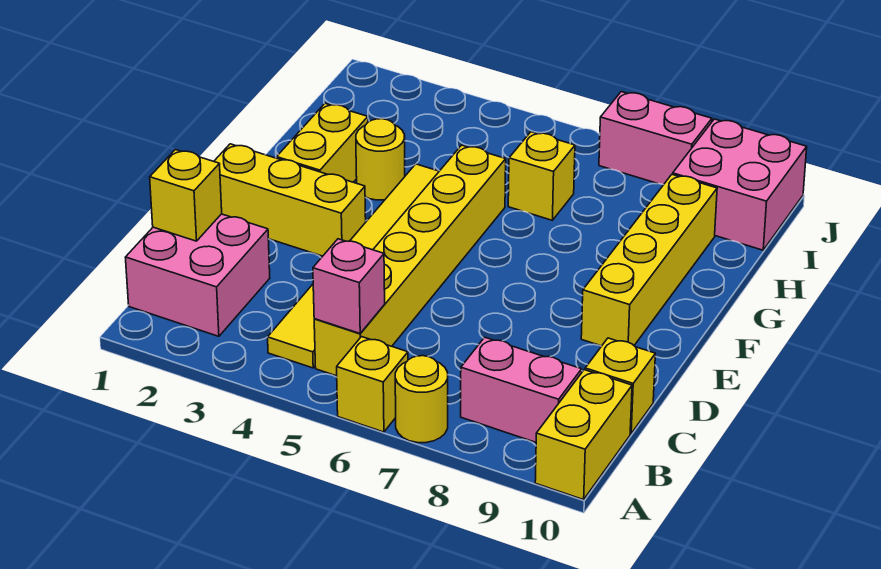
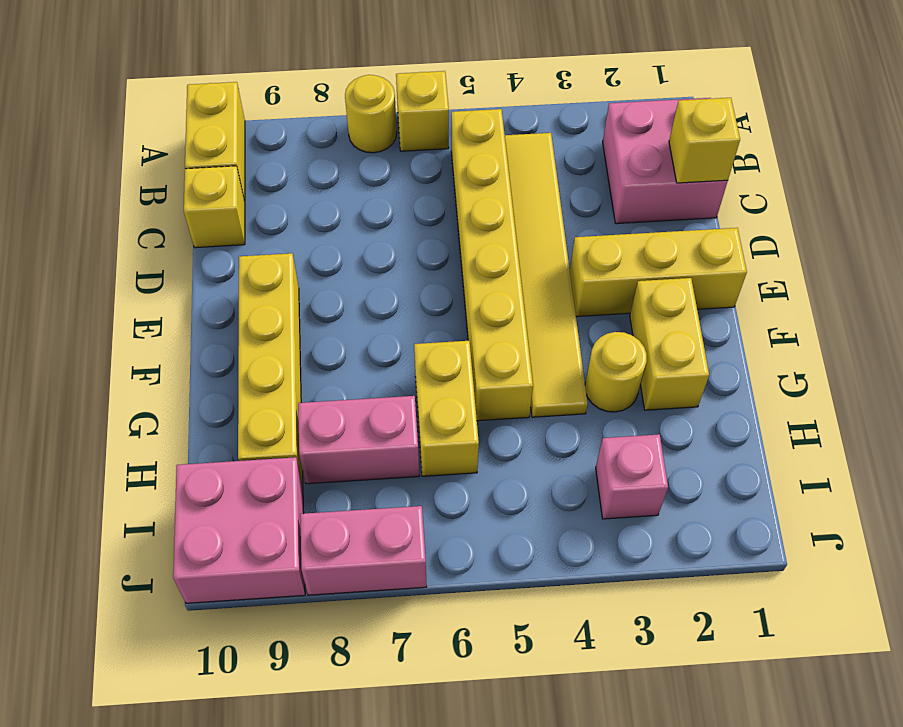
pink 1x1 brick [313,239,385,333] -> pink 1x1 brick moved to [596,434,668,519]
pink 1x2 brick [461,337,582,442] -> pink 1x2 brick moved to [298,396,419,484]
yellow 1x1 brick [508,132,575,220] -> yellow 1x2 brick [414,341,479,476]

